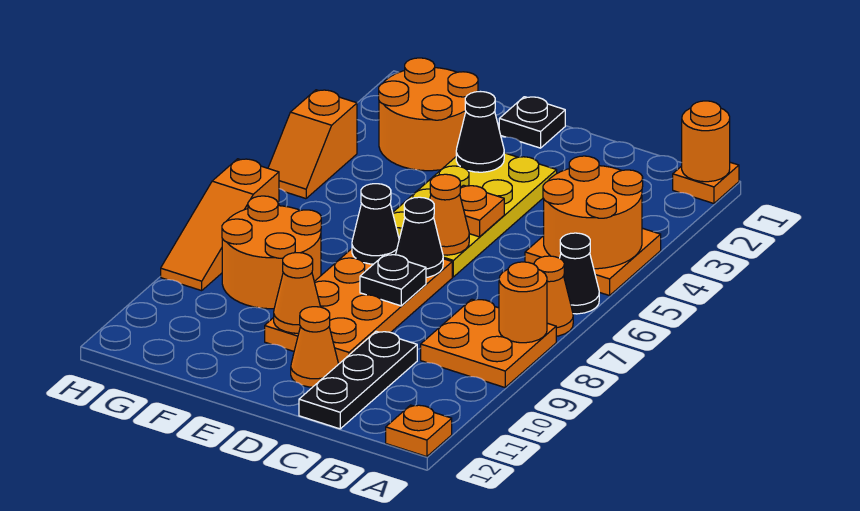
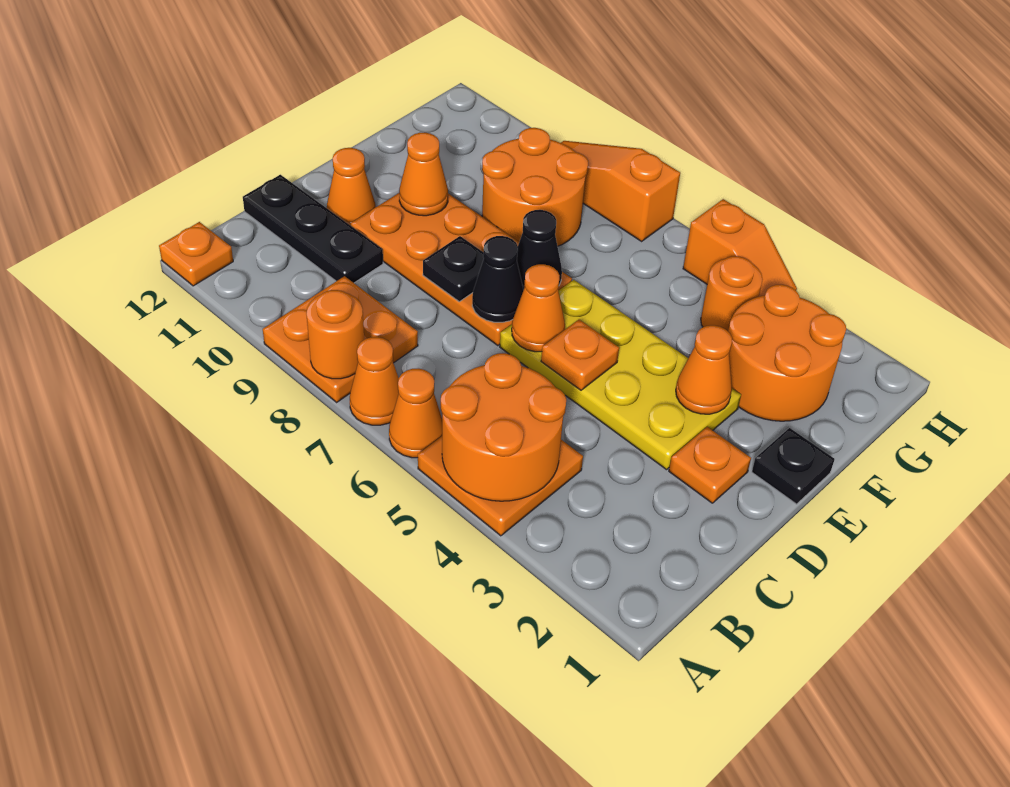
orange 1x1 plate [673,162,739,203] -> orange 1x1 plate moved to [669,427,751,503]
orange 1x1 round brick [682,101,730,182] -> orange 1x1 round brick moved to [701,256,763,331]
black 1x1 cone [560,233,599,314] -> orange 1x1 cone [389,369,442,458]
black 1x1 cone [456,92,504,172] -> orange 1x1 cone [676,325,732,414]
orange 1x2 slope [268,90,357,199] -> orange 1x2 slope turned to [683,199,797,297]

